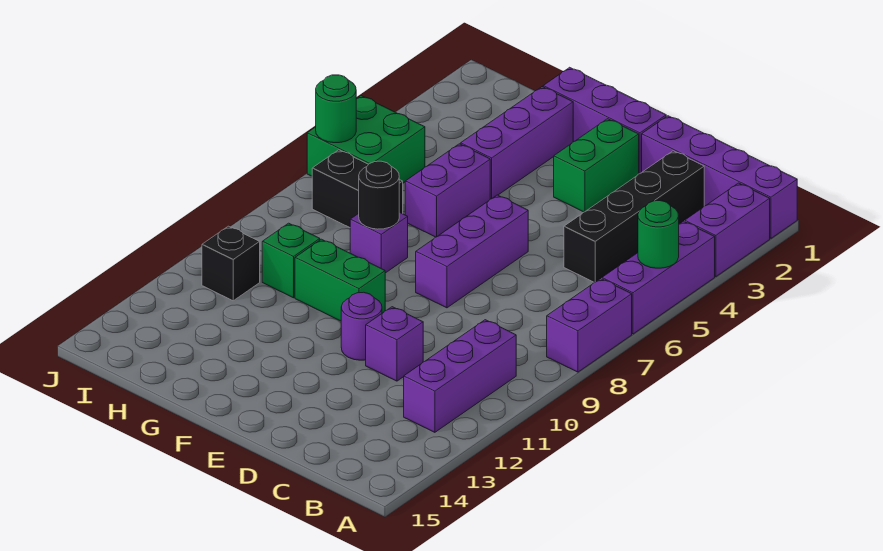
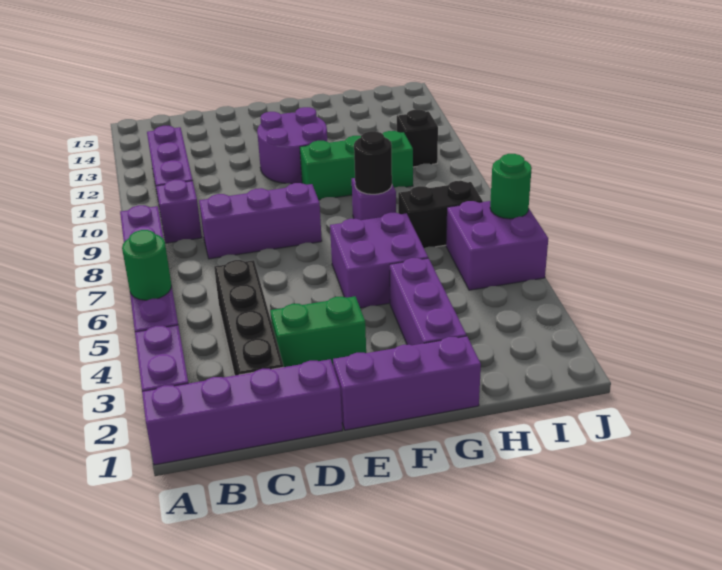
purple 1x1 brick [366,307,423,381] -> purple 1x1 brick moved to [156,180,202,243]
green 1x2 brick [554,119,639,212] -> green 1x2 brick turned to [270,296,366,367]
purple 1x3 brick [416,195,528,308] -> purple 1x3 brick turned to [199,183,322,259]
purple 1x1 round brick [341,292,382,360] -> purple 2x2 round brick [257,107,327,184]
purple 1x2 brick [405,144,490,237] -> purple 2x2 brick [330,213,428,308]
green 2x2 brick [307,96,425,183] -> purple 2x2 brick [446,201,548,290]

